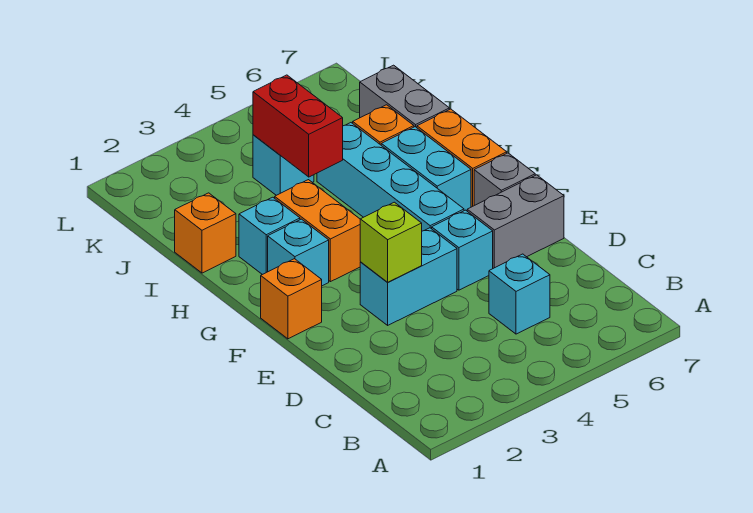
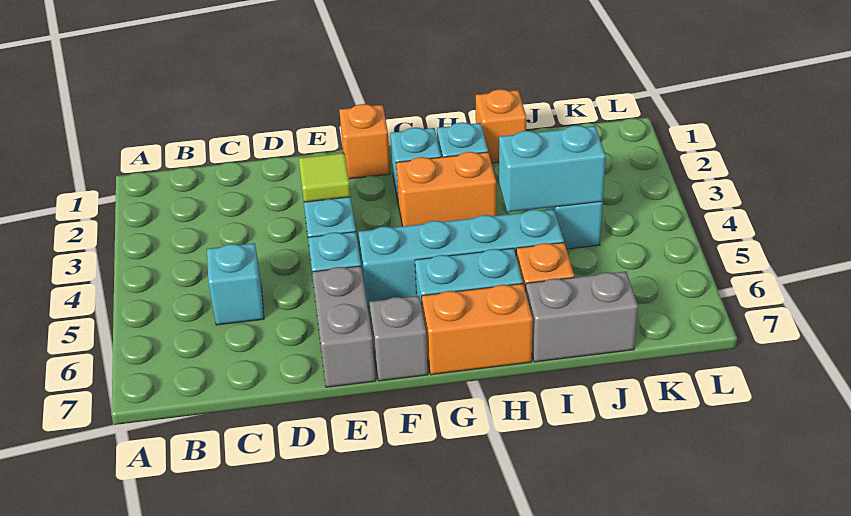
lime 1x1 brick [360,202,422,282] -> lime 1x1 tile [299,153,351,202]
red 1x2 brick [253,75,343,177] -> cyan 1x2 brick [499,125,606,212]

